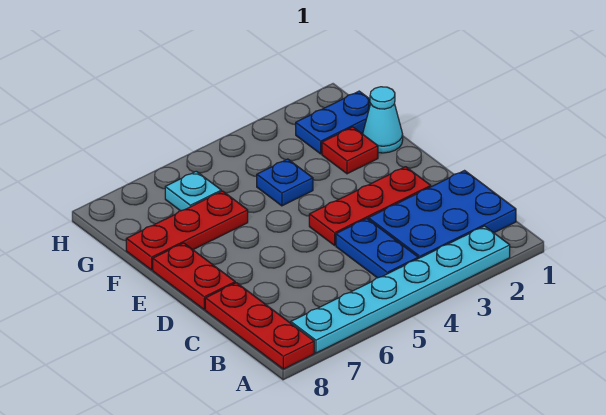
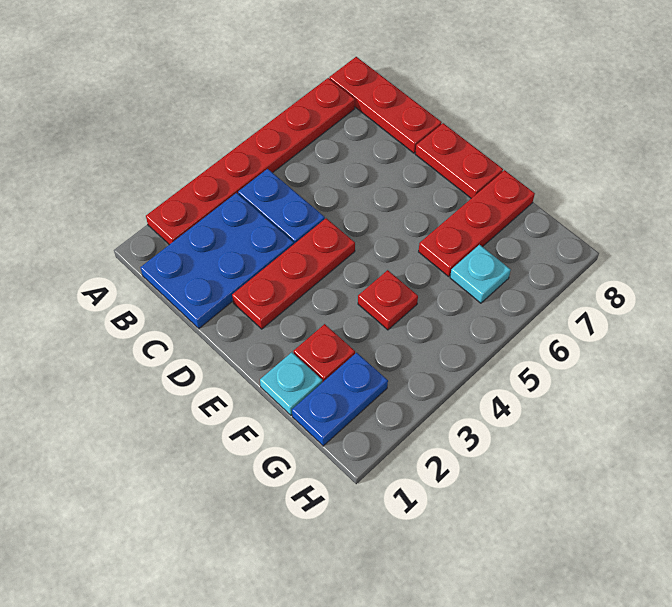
cyan 1x6 plate [291,226,510,353] -> red 1x6 plate [146,78,355,245]
cyan 1x1 cone [363,87,403,153] -> cyan 1x1 plate [260,352,322,415]
blue 1x1 plate [257,159,313,206] -> red 1x1 plate [358,270,418,330]

